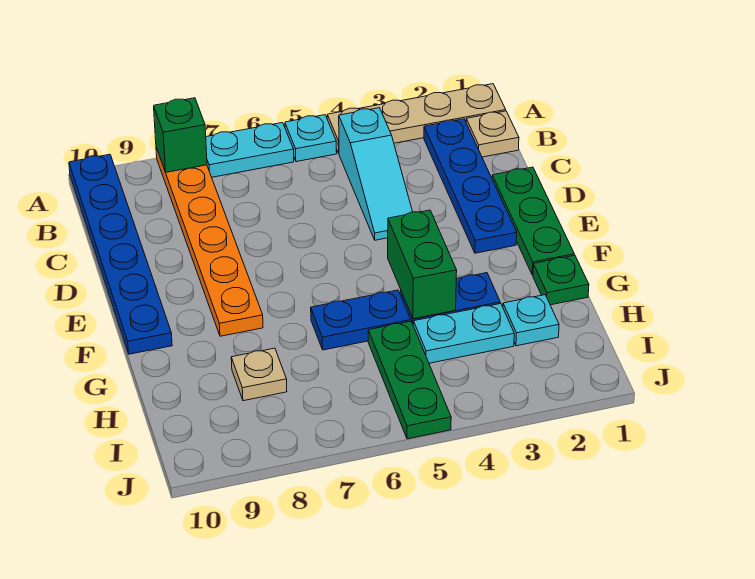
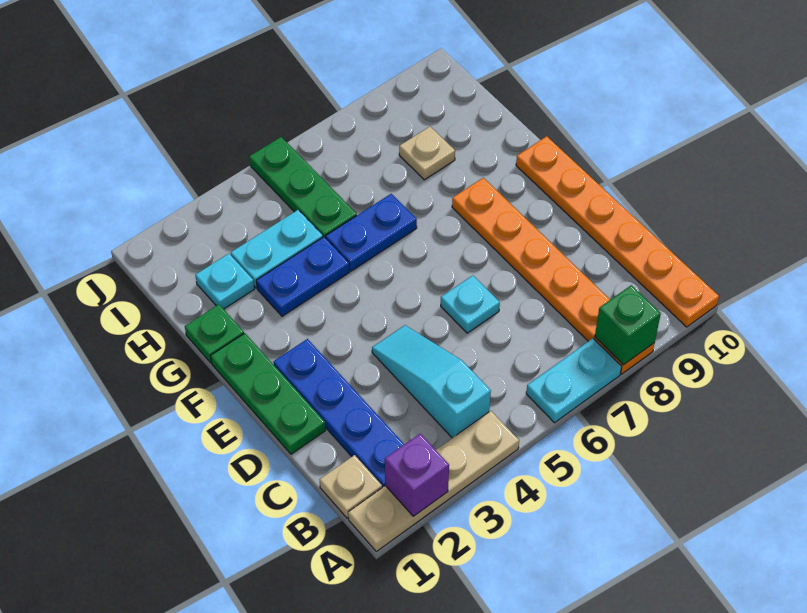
none -> purple 1x1 brick [385,434,449,516]
cyan 1x1 plate [285,115,337,162] -> cyan 1x1 plate moved to [441,275,500,333]
blue 1x6 plate [69,154,172,354] -> orange 1x6 plate [516,136,719,327]
green 1x2 brick [388,210,457,319] -> none

